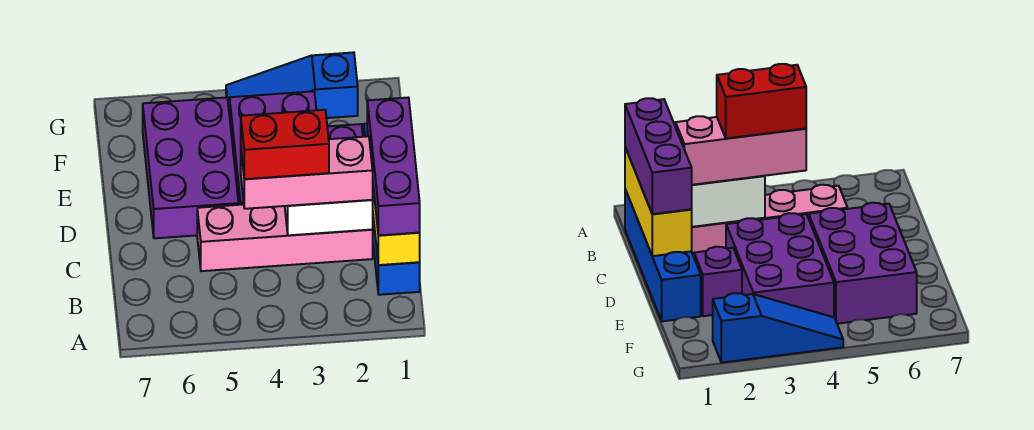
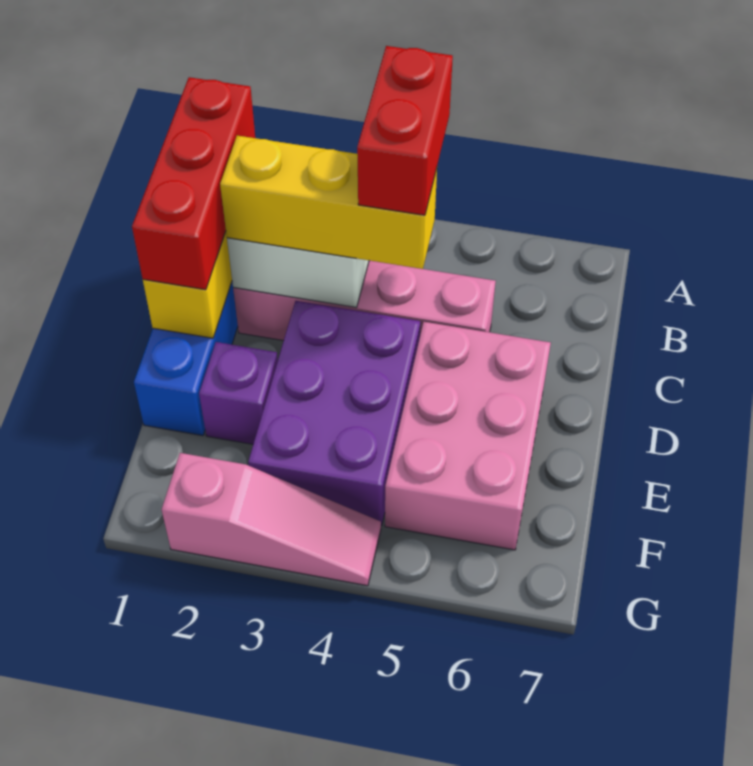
purple 1x3 brick [367,98,420,235] -> red 1x3 brick [132,77,255,290]
pink 1x3 brick [241,136,373,209] -> yellow 1x3 brick [220,136,437,269]
red 1x2 brick [241,110,329,179] -> red 1x2 brick turned to [357,46,453,215]
purple 2x3 brick [143,97,238,238] -> pink 2x3 brick [385,322,551,550]
blue 1x3 slope [226,52,358,118] -> pink 1x3 slope [162,453,381,586]

